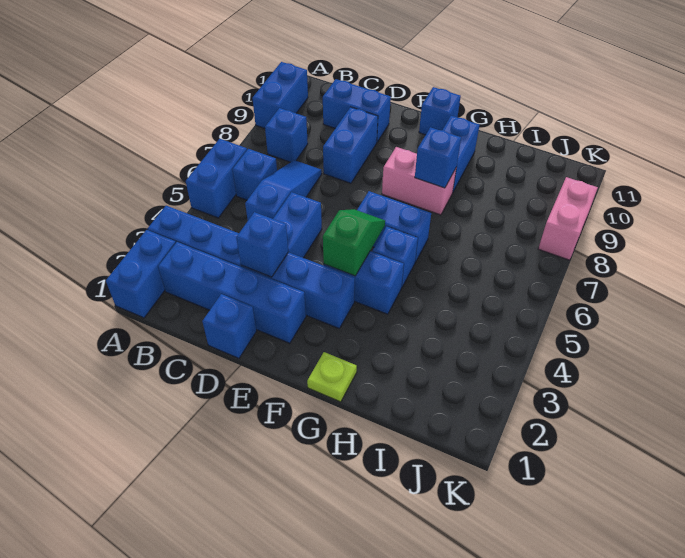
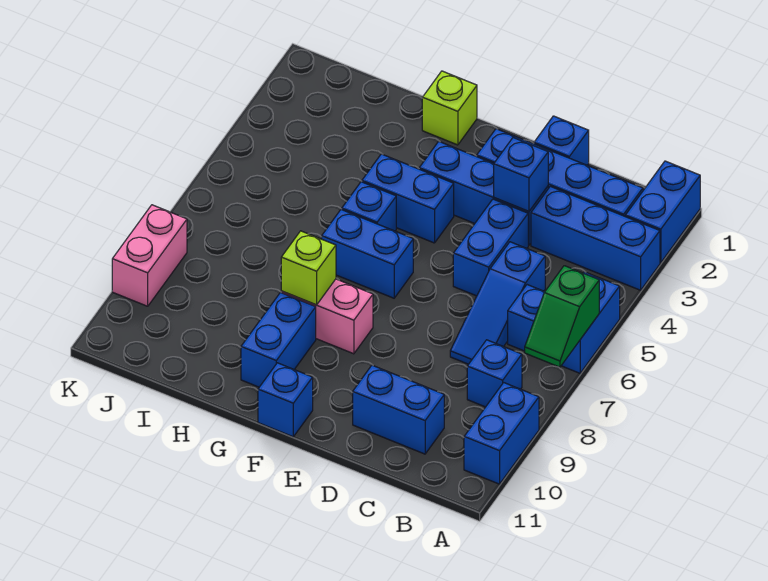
blue 1x2 brick [323,107,378,183] -> none
green 1x2 slope [323,209,385,276] -> green 1x2 slope moved to [525,266,599,367]
lime 1x1 plate [307,352,357,402] -> lime 1x1 brick [422,71,477,145]
blue 1x1 brick [415,127,461,188] -> lime 1x1 brick [281,231,336,305]

